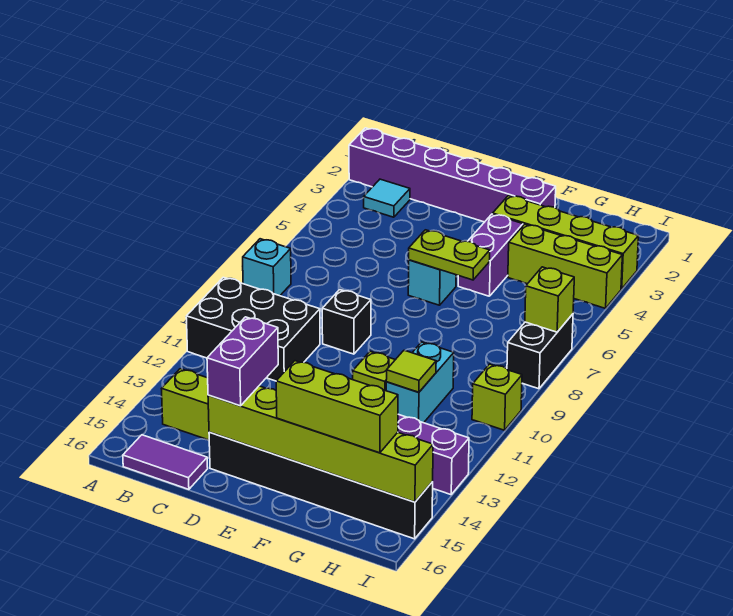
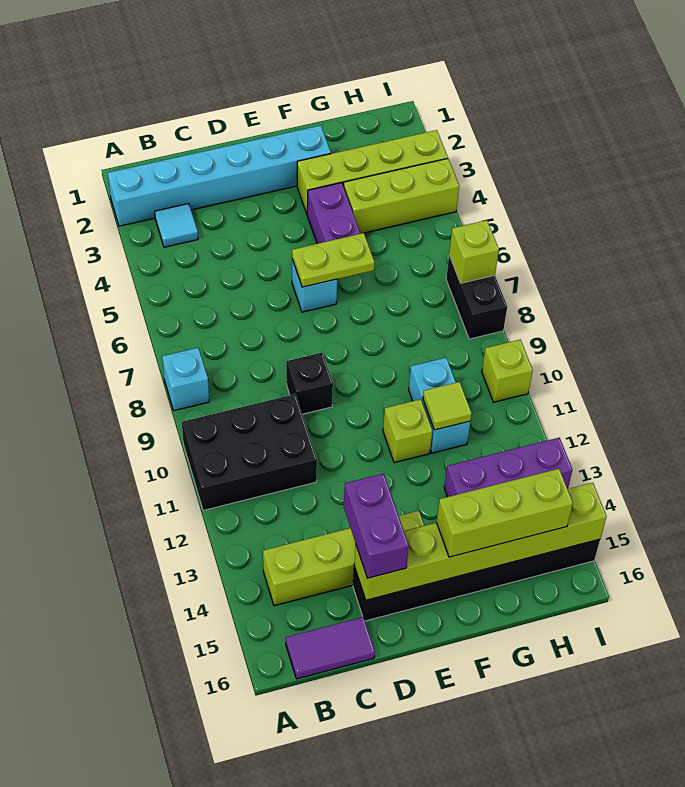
purple 1x6 brick [349,128,556,222] -> cyan 1x6 brick [108,125,331,226]

